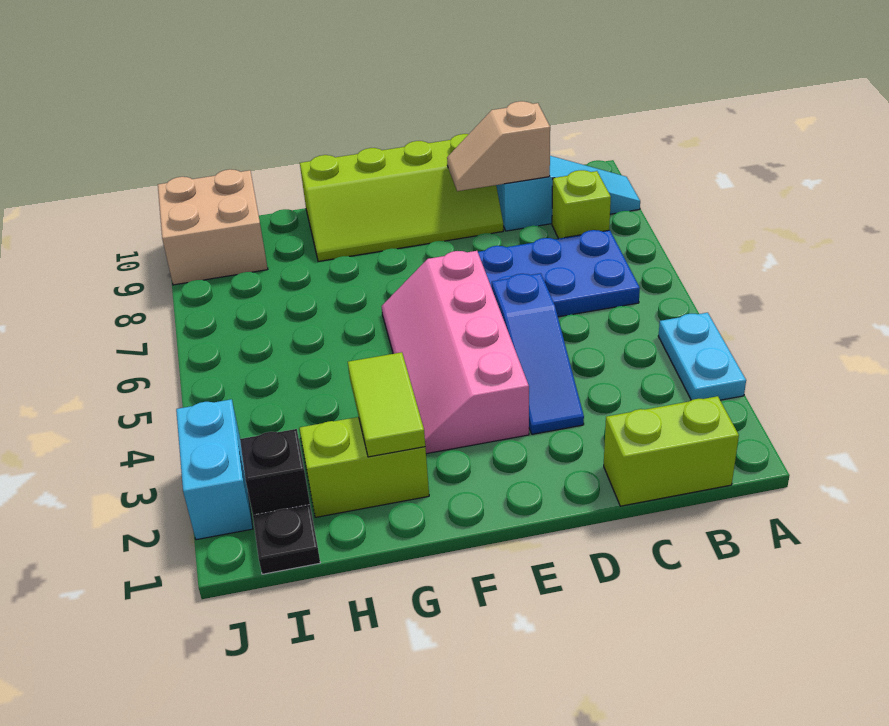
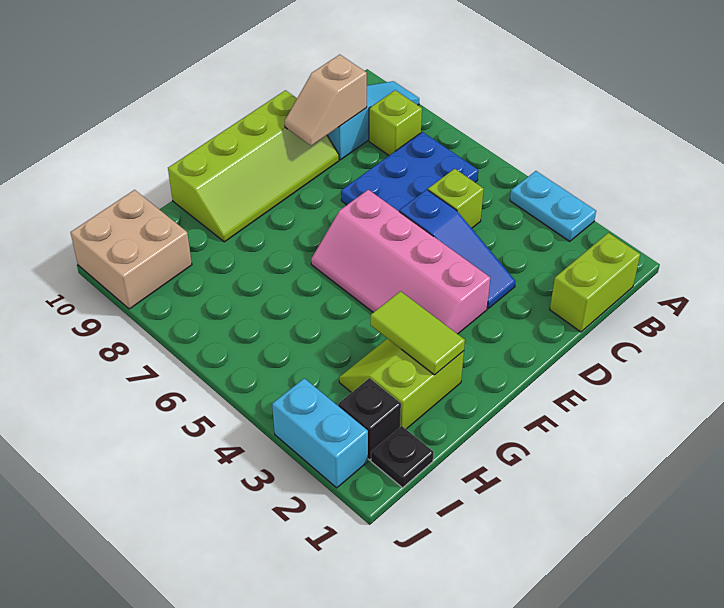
none -> lime 1x1 brick [428,169,484,228]

